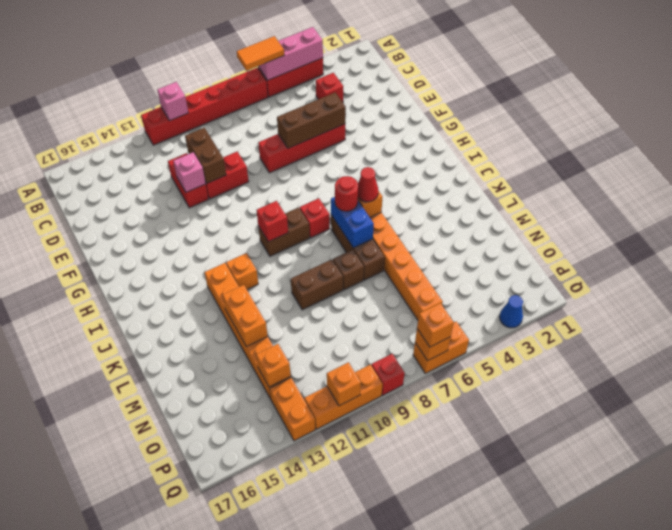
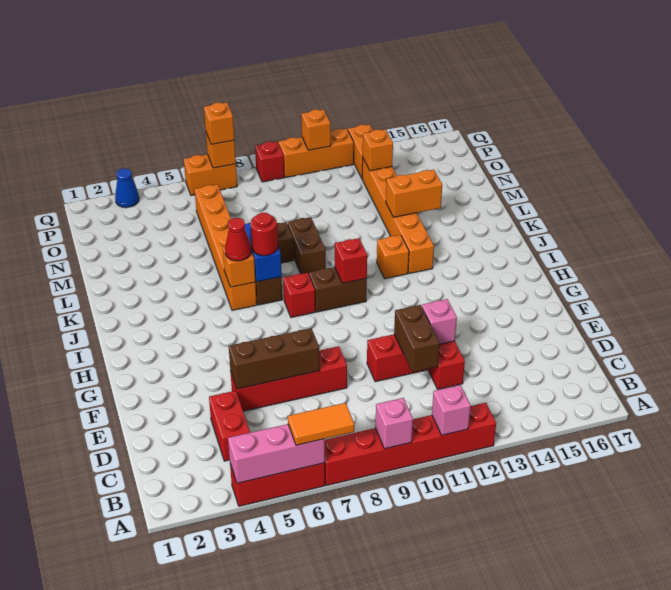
none -> pink 1x1 brick [375,398,413,449]
red 1x1 brick [316,73,343,102] -> red 1x2 brick [209,391,250,461]
brown 1x2 brick [291,259,343,310] -> brown 1x2 brick turned to [288,217,326,274]
orange 1x2 brick [223,285,268,347] -> orange 1x2 brick turned to [386,170,442,217]

